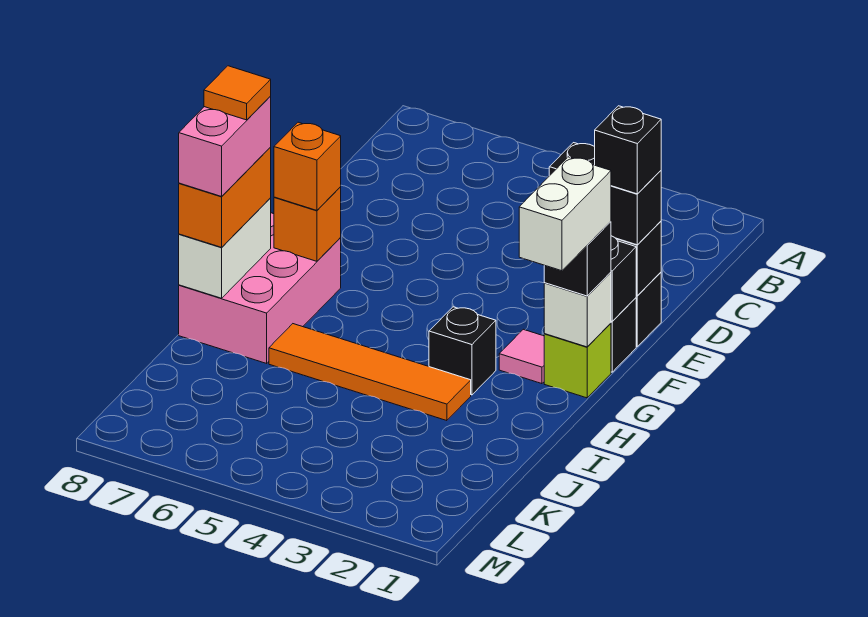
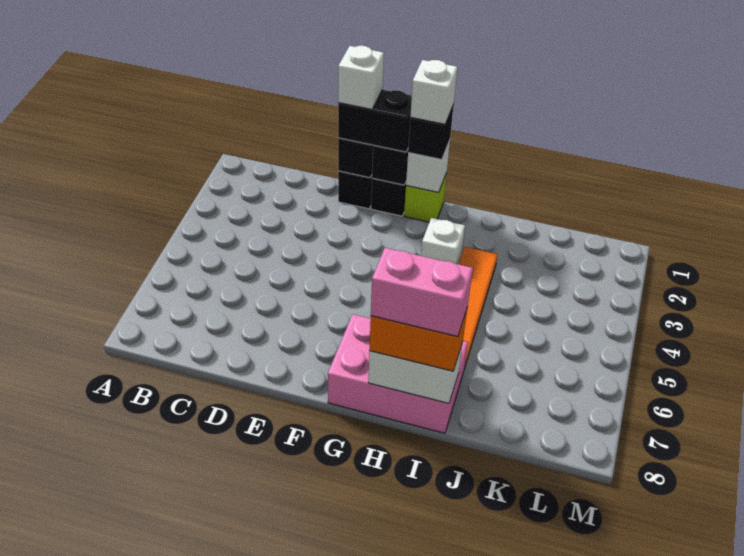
black 1x2 brick [549,143,661,245] -> black 1x2 brick turned to [338,90,412,152]
black 1x1 brick [595,106,661,194] -> white 1x1 brick [338,46,384,110]
white 1x2 brick [519,157,611,271] -> white 1x1 brick [410,60,457,124]
pink 1x1 tile [499,329,544,384] -> none
orange 1x1 brick [274,187,341,261] -> none
orange 1x1 brick [274,122,341,210] -> none
black 1x1 brick [429,307,496,395] -> white 1x1 brick [421,218,465,264]
orange 1x1 tile [204,66,271,120] -> none

